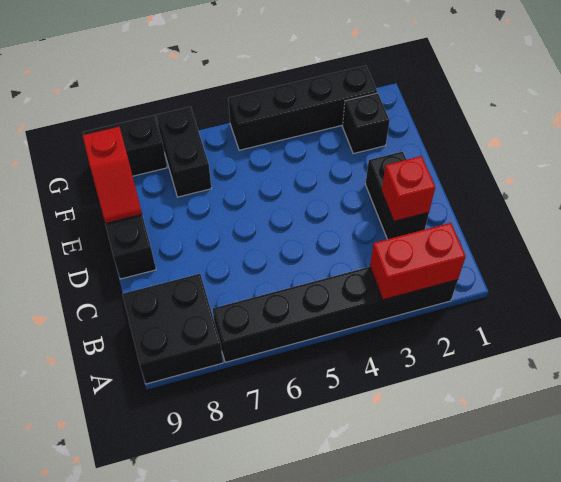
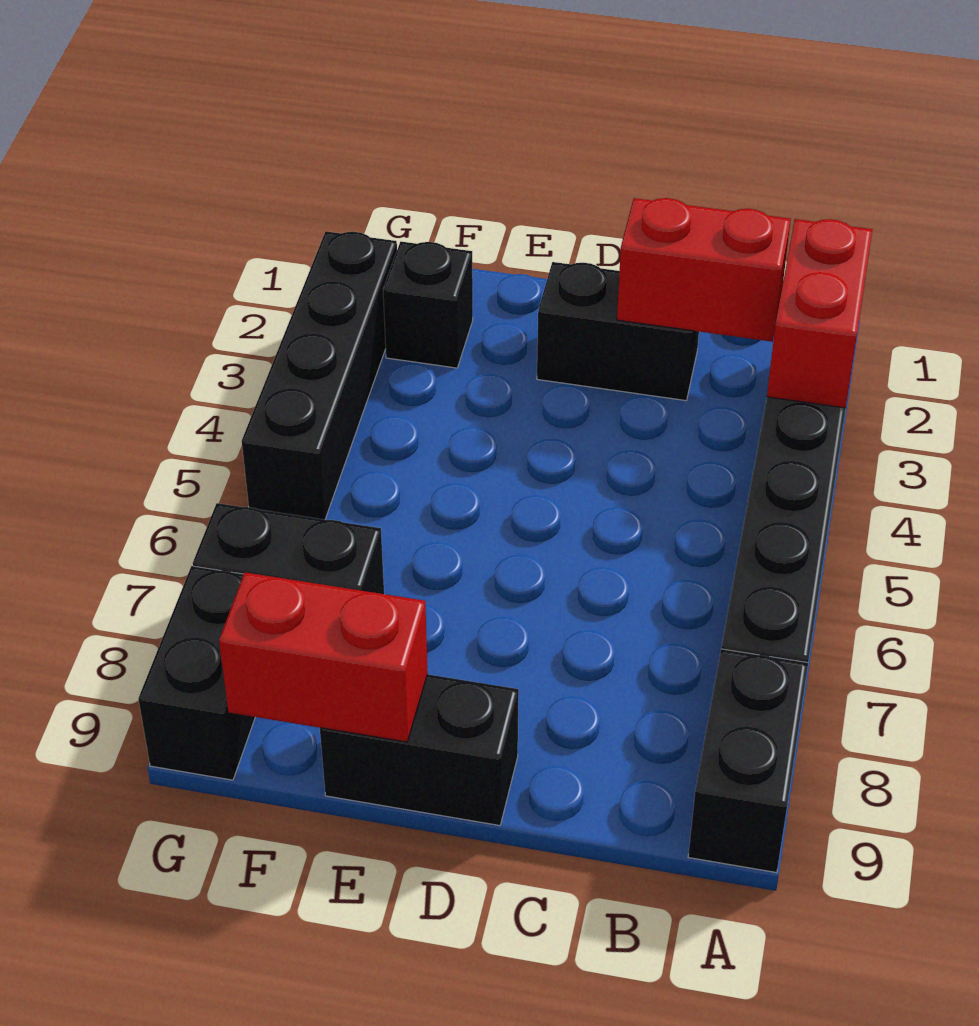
black 2x2 brick [123,274,223,384] -> black 1x2 brick [688,649,808,873]
red 1x1 brick [381,156,435,221] -> red 1x2 brick [617,198,791,342]
red 1x2 slope [83,127,142,223] -> red 1x2 brick [219,572,428,742]

